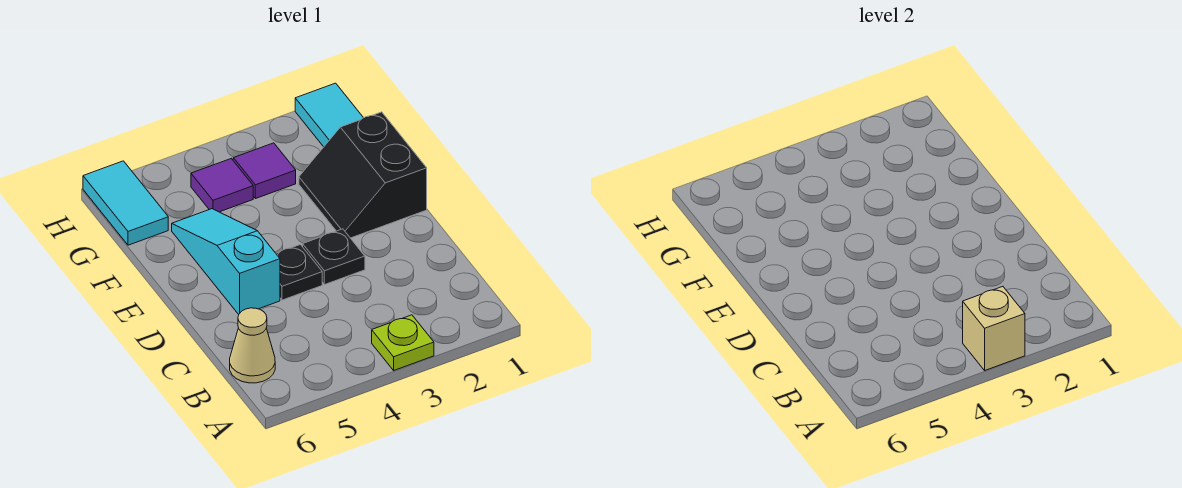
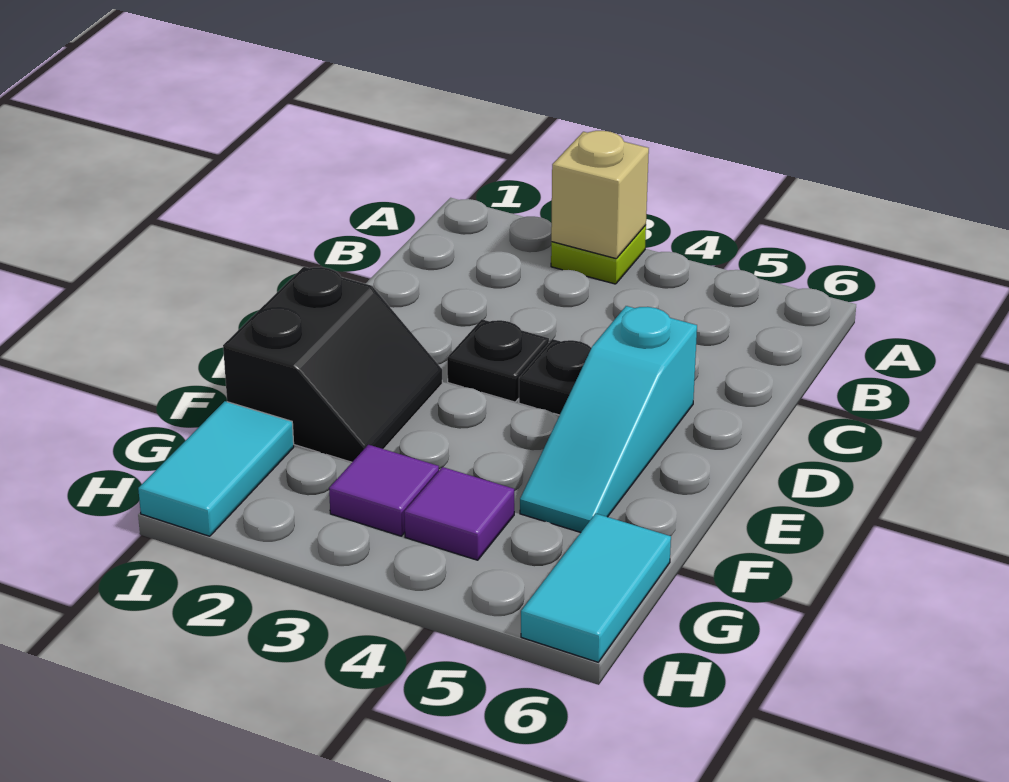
tan 1x1 cone [230,308,275,383] -> none

